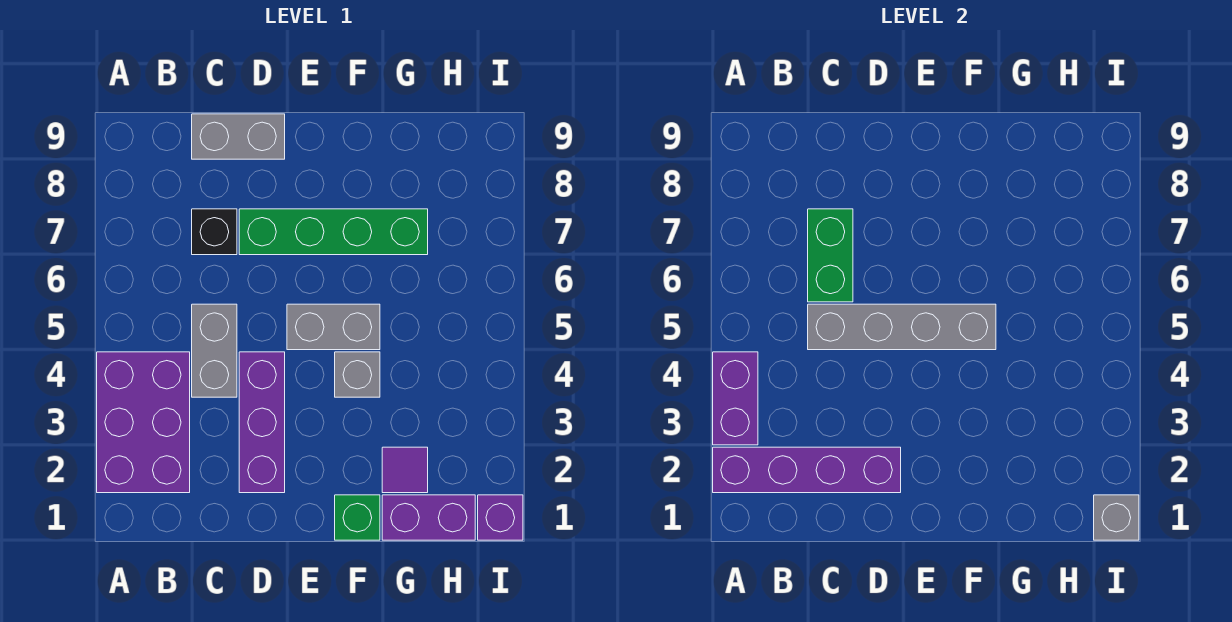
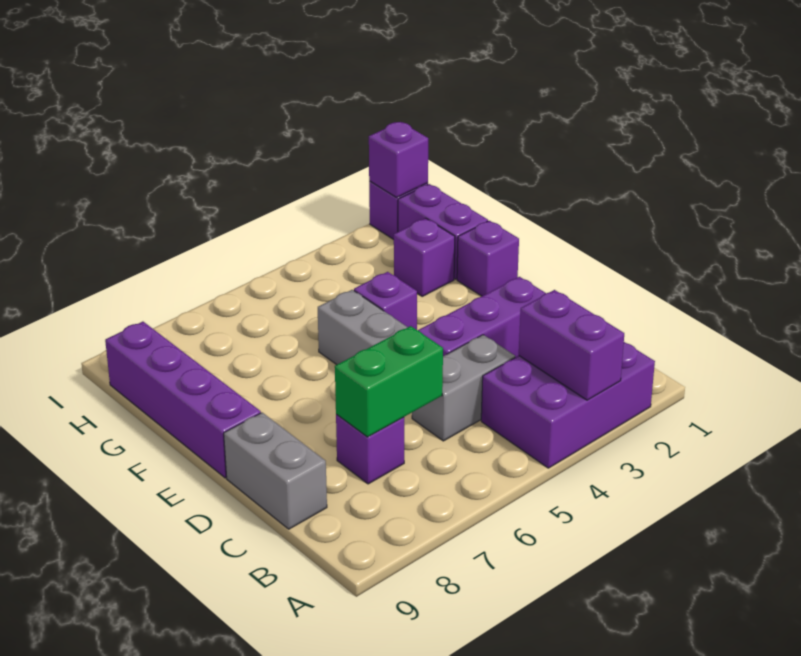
purple 1x4 brick [713,447,901,493] -> purple 1x4 brick moved to [105,322,261,478]
purple 1x2 brick [713,352,758,445] -> purple 1x2 brick turned to [519,290,624,400]
grey 1x4 brick [808,304,996,350] -> none
black 1x1 brick [192,209,237,255] -> purple 1x1 brick [336,414,404,484]
green 1x4 brick [239,209,428,255] -> none
green 1x1 brick [335,495,380,540] -> purple 1x1 brick [457,221,519,296]
grey 1x1 brick [335,352,380,397] -> purple 1x1 brick [354,272,417,330]
purple 1x1 tile [382,447,428,493] -> purple 1x1 brick [394,218,455,296]
grey 1x1 brick [1094,495,1139,540] -> purple 1x1 brick [369,122,428,197]

